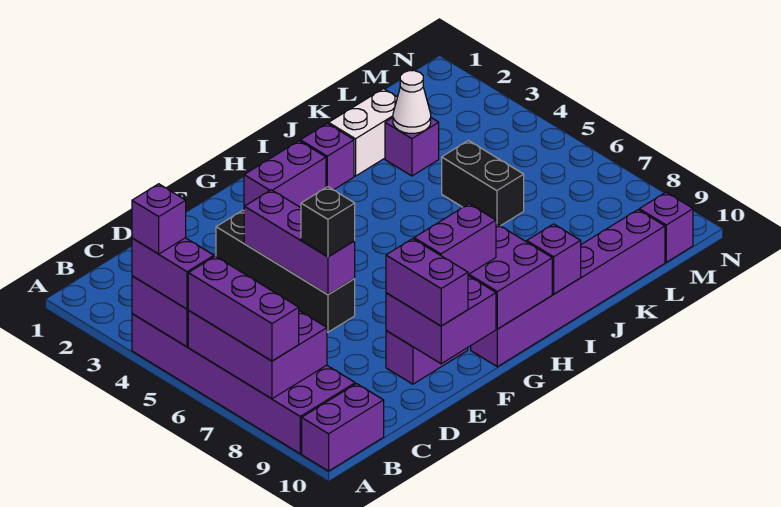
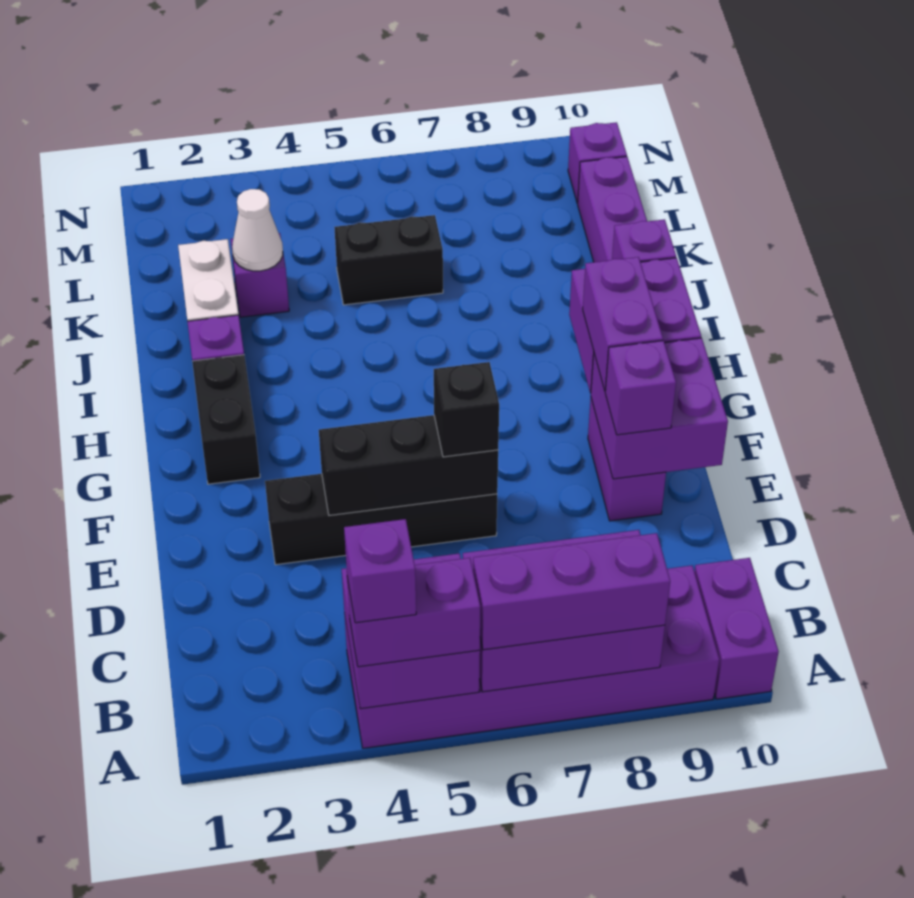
purple 1x3 brick [244,190,355,295] -> black 1x3 brick [319,415,498,515]
purple 1x2 brick [386,239,468,326] -> purple 1x1 brick [605,341,676,435]
purple 1x2 brick [244,141,326,208] -> black 1x2 brick [192,355,260,484]

